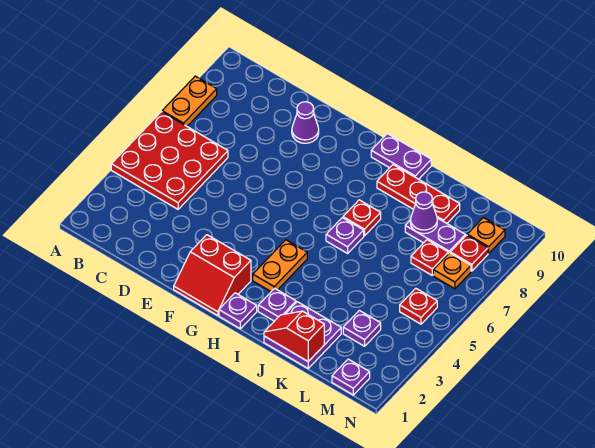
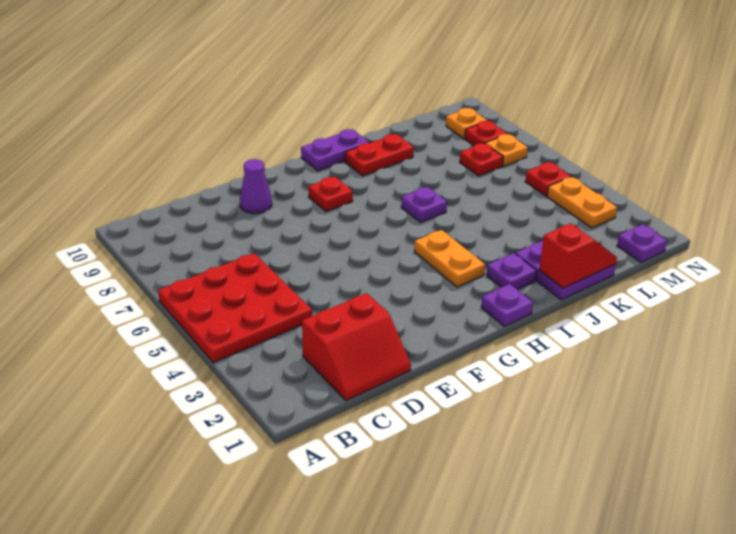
orange 1x2 plate [162,76,217,126] -> orange 1x2 plate moved to [547,177,617,228]
red 2x2 slope [174,235,251,316] -> red 2x2 slope moved to [302,293,411,401]
red 1x1 plate [343,200,381,236] -> red 1x1 plate moved to [308,177,353,212]
red 1x3 plate [377,165,460,223] -> red 1x2 plate [345,134,414,176]
red 1x2 slope [264,311,324,361] -> red 1x2 slope turned to [539,223,617,288]
purple 1x2 plate [405,218,465,254] -> none
purple 1x1 cone [411,192,437,234] -> none
purple 1x1 plate [343,310,381,346] -> none

